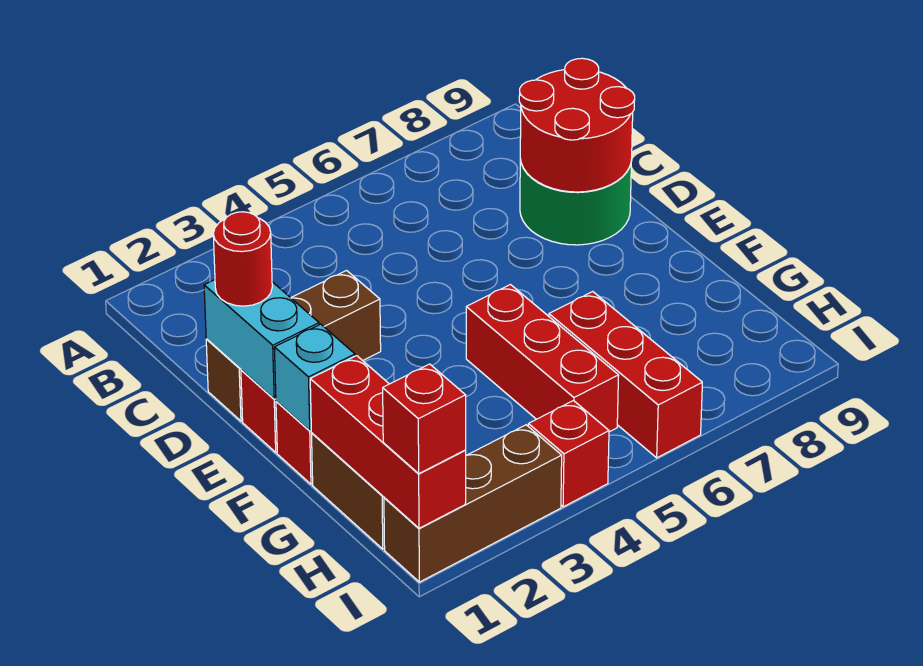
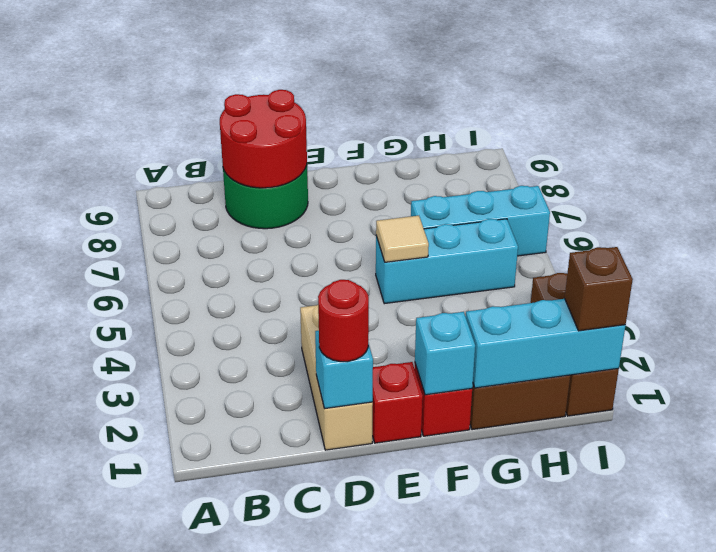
brown 1x3 brick [206,271,381,421] -> tan 1x3 brick [300,305,373,450]
cyan 1x2 brick [204,280,319,399] -> cyan 1x1 brick [315,331,373,409]
red 1x3 brick [466,285,619,432] -> cyan 1x3 brick [376,219,518,304]
none -> tan 1x1 tile [376,216,429,262]
red 1x3 brick [310,356,466,528] -> cyan 1x3 brick [466,299,626,388]
red 1x3 brick [549,292,702,458] -> cyan 1x3 brick [411,186,550,256]
red 1x1 brick [383,364,466,473] -> brown 1x1 brick [565,247,633,331]
red 1x1 brick [528,401,609,507] -> none

